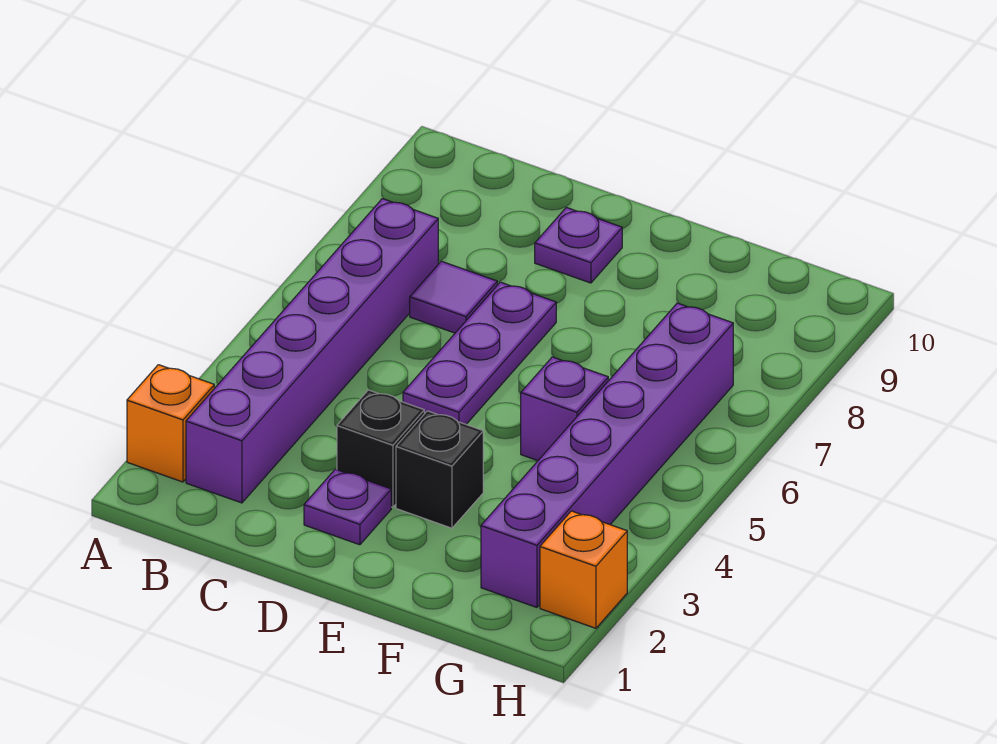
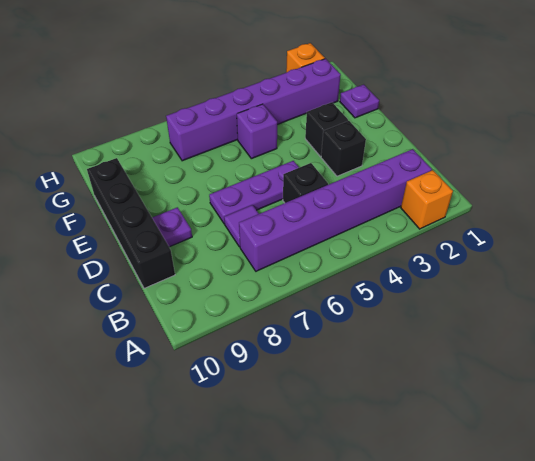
none -> black 1x1 brick [283,163,328,203]
none -> black 1x4 brick [87,158,175,288]
purple 1x1 plate [304,469,391,545] -> purple 1x1 plate moved to [340,84,379,118]

